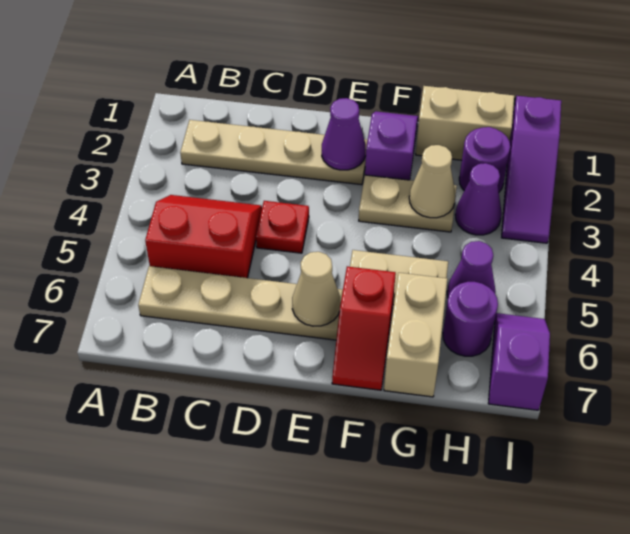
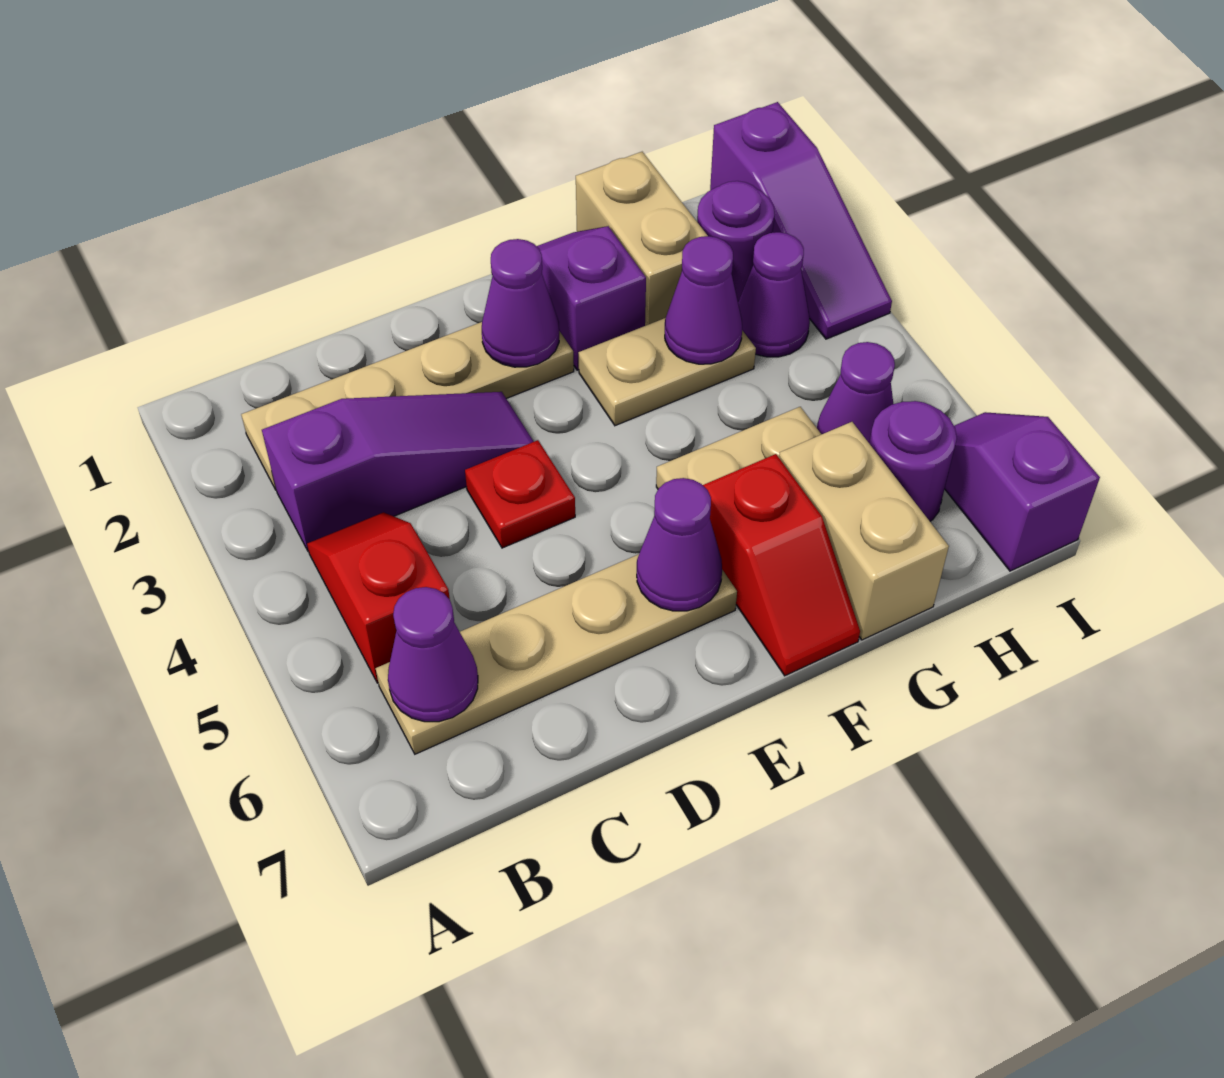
none -> purple 1x3 slope [262,392,534,551]
red 2x2 slope [145,195,262,278] -> red 1x2 slope [307,512,450,683]
none -> purple 1x1 cone [388,587,478,722]
tan 1x1 cone [292,252,341,326] -> purple 1x1 cone [637,478,722,611]
tan 1x2 brick [416,86,514,160] -> tan 1x2 brick turned to [576,152,708,326]
tan 1x1 cone [409,145,456,218] -> purple 1x1 cone [665,236,742,364]

